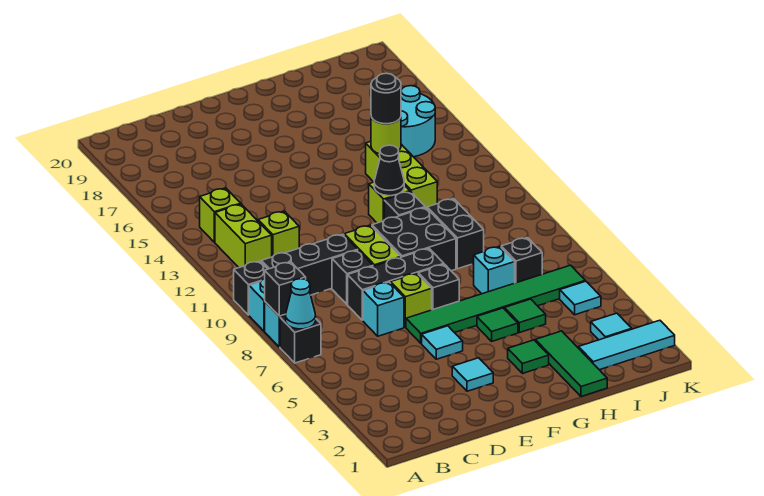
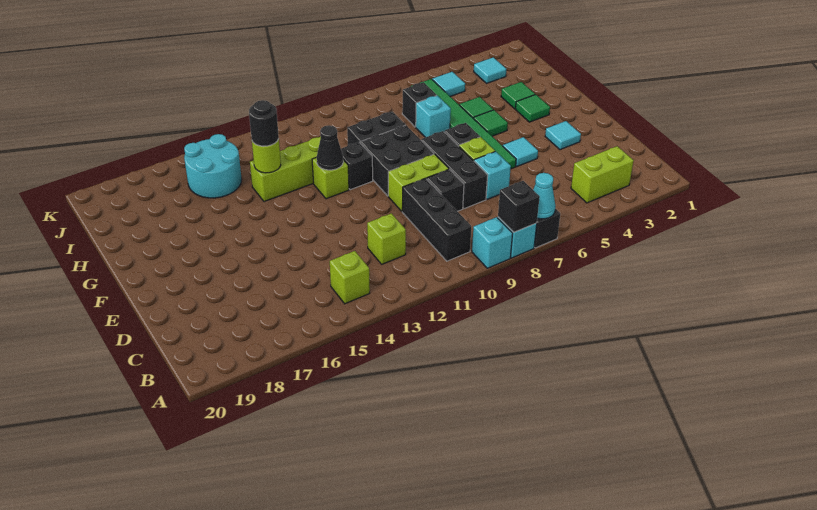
black 1x1 brick [234,261,267,315] -> none
lime 1x2 brick [215,204,272,268] -> lime 1x2 brick moved to [571,146,634,203]
green 1x3 tile [535,331,607,396] -> green 1x1 tile [501,82,535,109]
cyan 1x3 tile [578,320,675,370] -> none

